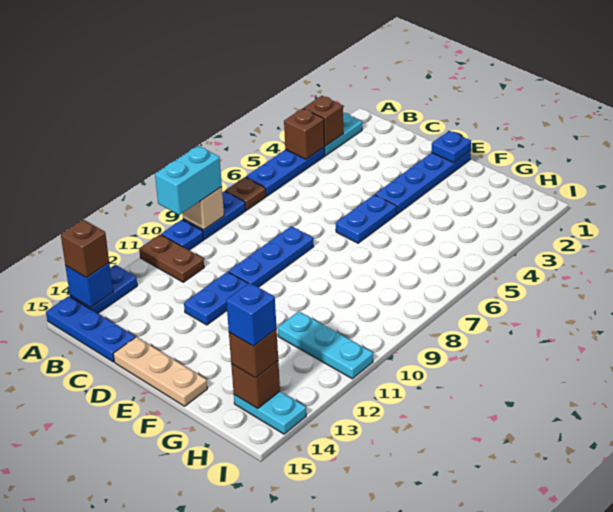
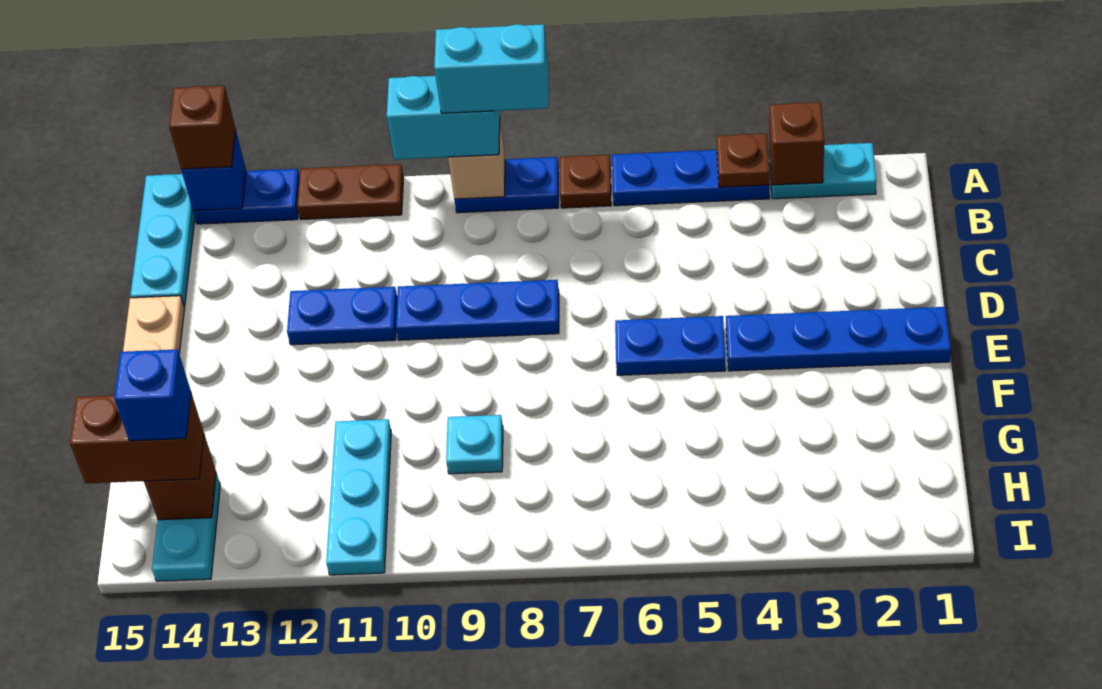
brown 1x1 brick [284,108,325,159] -> brown 1x1 plate [717,134,770,187]
none -> cyan 1x2 brick [434,24,549,113]
blue 1x1 plate [161,220,204,250] -> none
brown 1x2 plate [139,234,204,282] -> brown 1x2 plate turned to [297,164,404,220]
blue 1x3 plate [46,296,135,362] -> cyan 1x3 plate [130,174,195,307]
blue 1x1 plate [432,131,471,162] -> none
none -> cyan 1x1 plate [446,415,503,474]
brown 1x1 brick [229,329,278,378] -> brown 1x2 brick [70,393,204,483]

